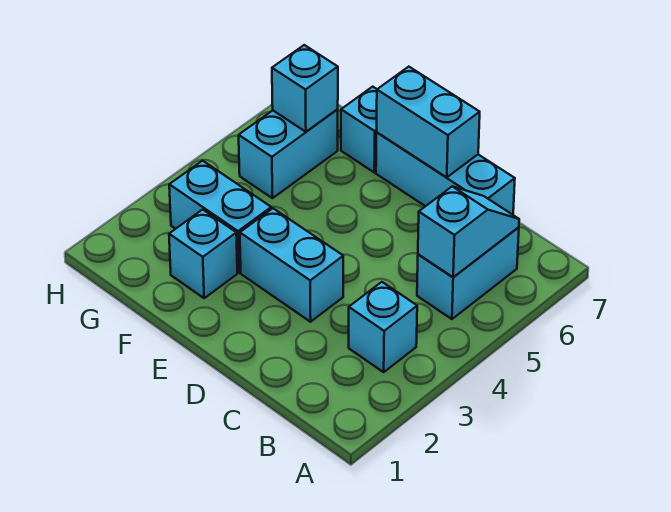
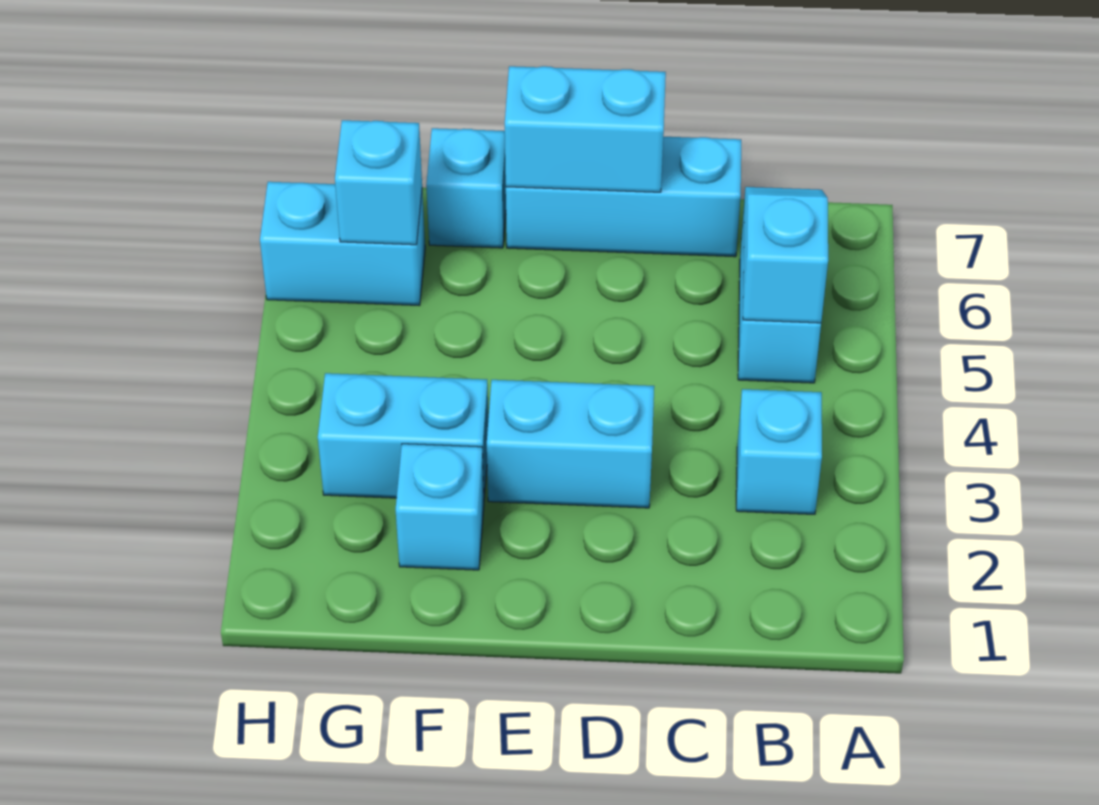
cyan 1x2 brick [239,109,338,198] -> cyan 1x2 brick turned to [260,182,425,306]

